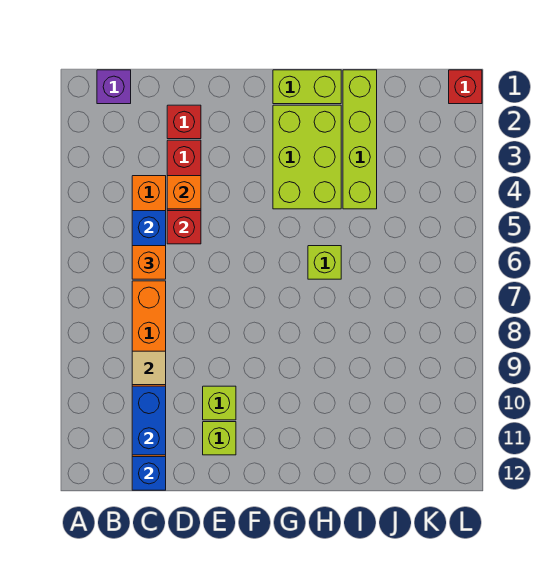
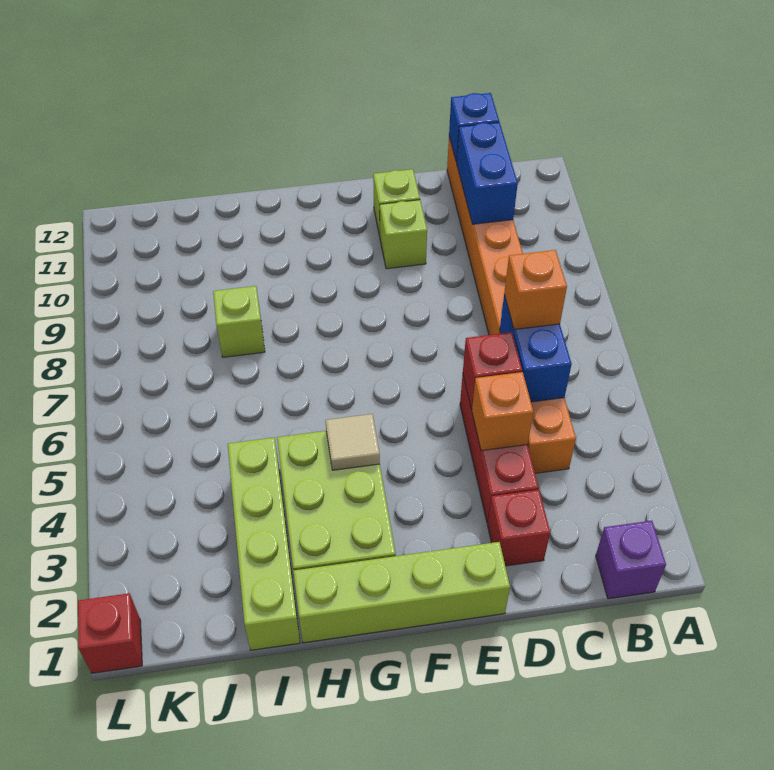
tan 1x1 tile [132,351,166,385] -> tan 1x1 tile moved to [326,414,380,470]
lime 1x2 brick [273,70,341,104] -> lime 1x4 brick [293,542,510,643]
lime 1x1 brick [308,246,341,279] -> lime 1x1 brick moved to [213,286,265,357]

